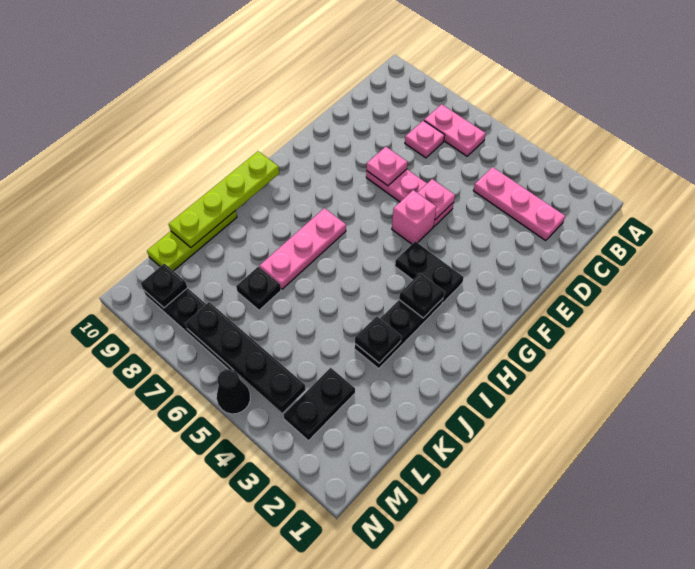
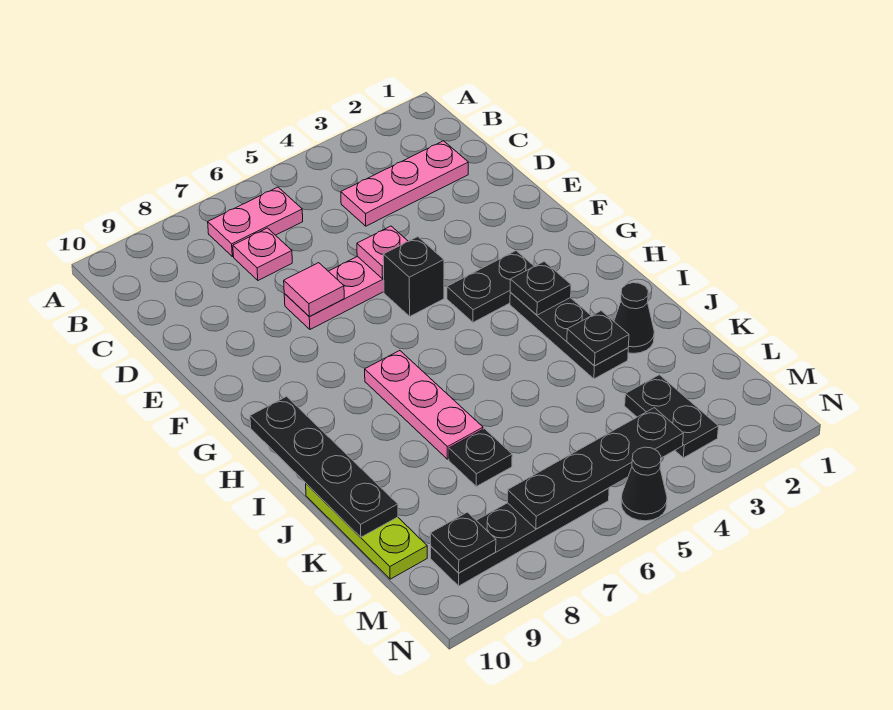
pink 1x1 plate [367,147,408,186] -> pink 1x1 tile [284,263,344,317]
pink 1x1 brick [392,190,436,244] -> black 1x1 brick [383,237,444,316]
lime 1x4 plate [169,151,279,247] -> black 1x4 plate [250,396,398,537]
none -> black 1x1 cone [614,283,654,354]

